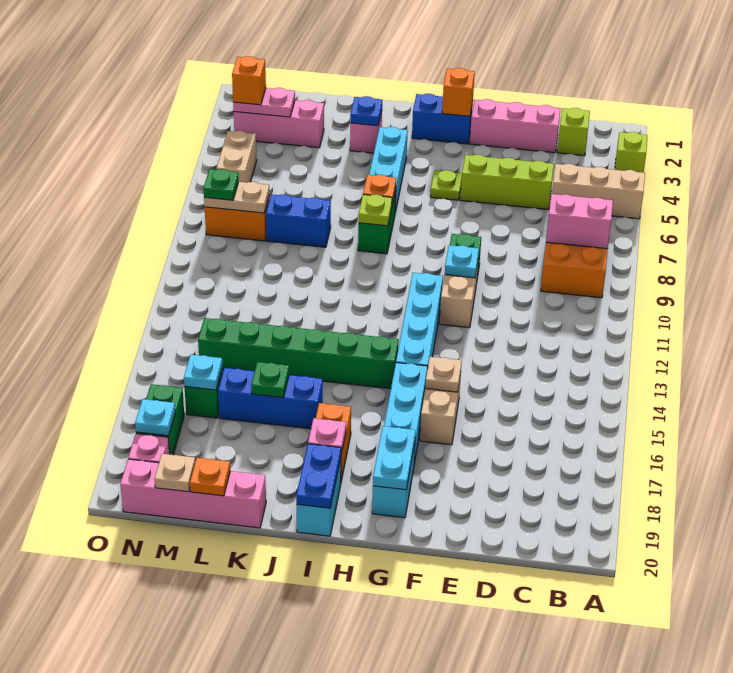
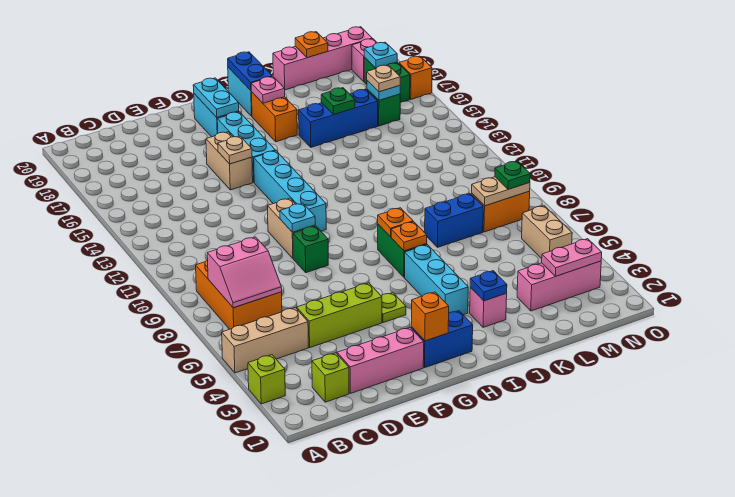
green 1x6 brick [198,318,399,389] -> none
lime 1x1 plate [358,194,392,226] -> orange 1x1 plate [378,208,413,237]
tan 1x1 plate [155,454,195,492] -> tan 1x1 plate moved to [367,65,400,92]
orange 1x1 brick [232,56,266,105] -> orange 1x1 brick moved to [399,56,432,99]

